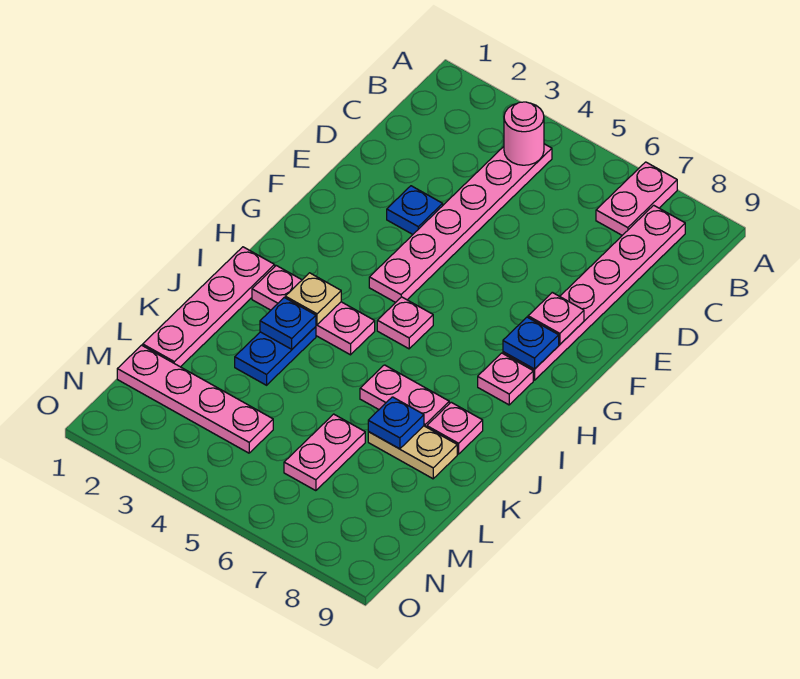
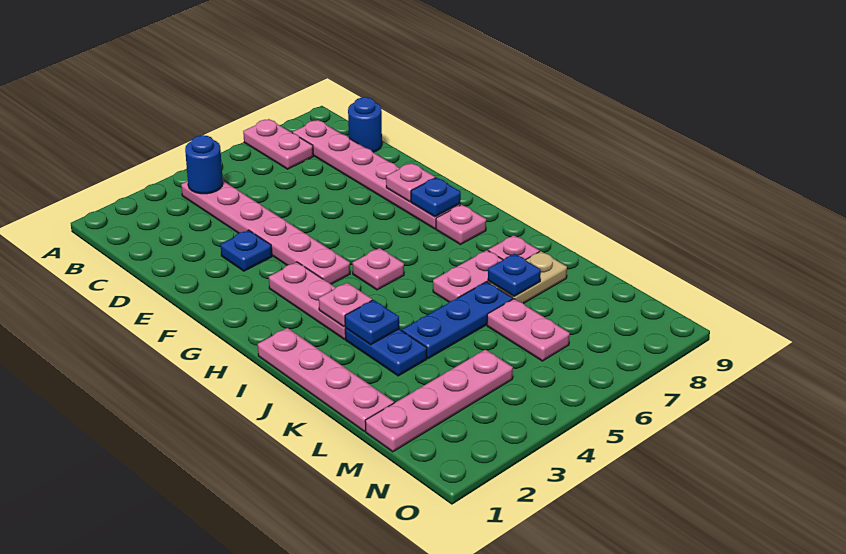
pink 1x1 round brick [504,102,544,165] -> blue 1x1 round brick [185,135,223,194]
none -> blue 1x1 round brick [348,97,382,152]
pink 1x3 plate [252,266,375,355] -> pink 1x3 plate turned to [269,262,346,339]
tan 1x1 plate [285,273,341,325] -> pink 1x1 plate [319,283,372,327]
none -> blue 1x3 plate [402,282,513,359]

